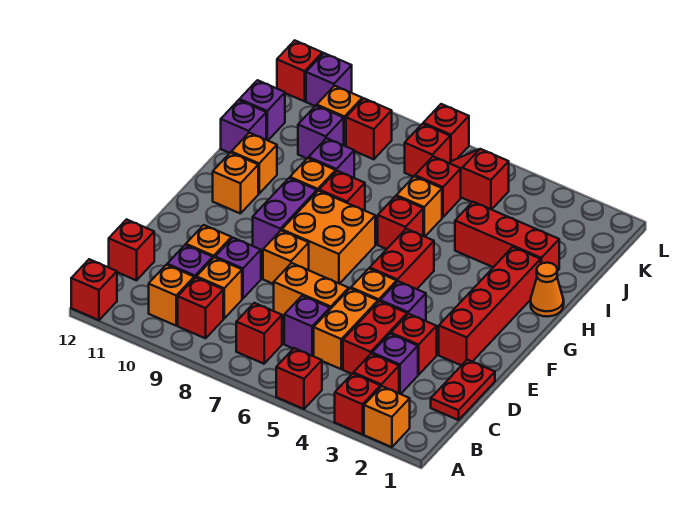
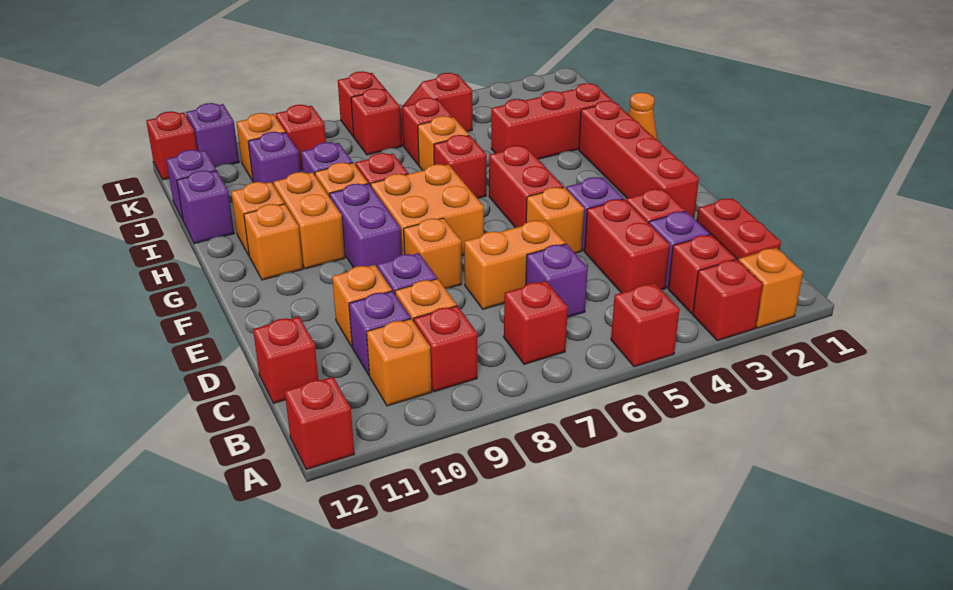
orange 1x2 brick [314,288,378,369] -> orange 1x2 brick moved to [274,172,345,269]

